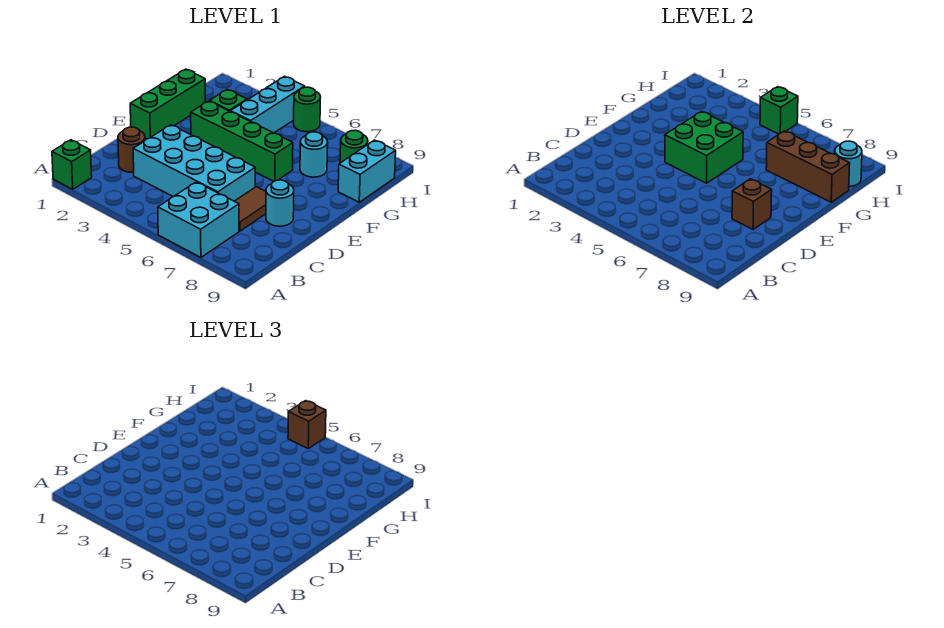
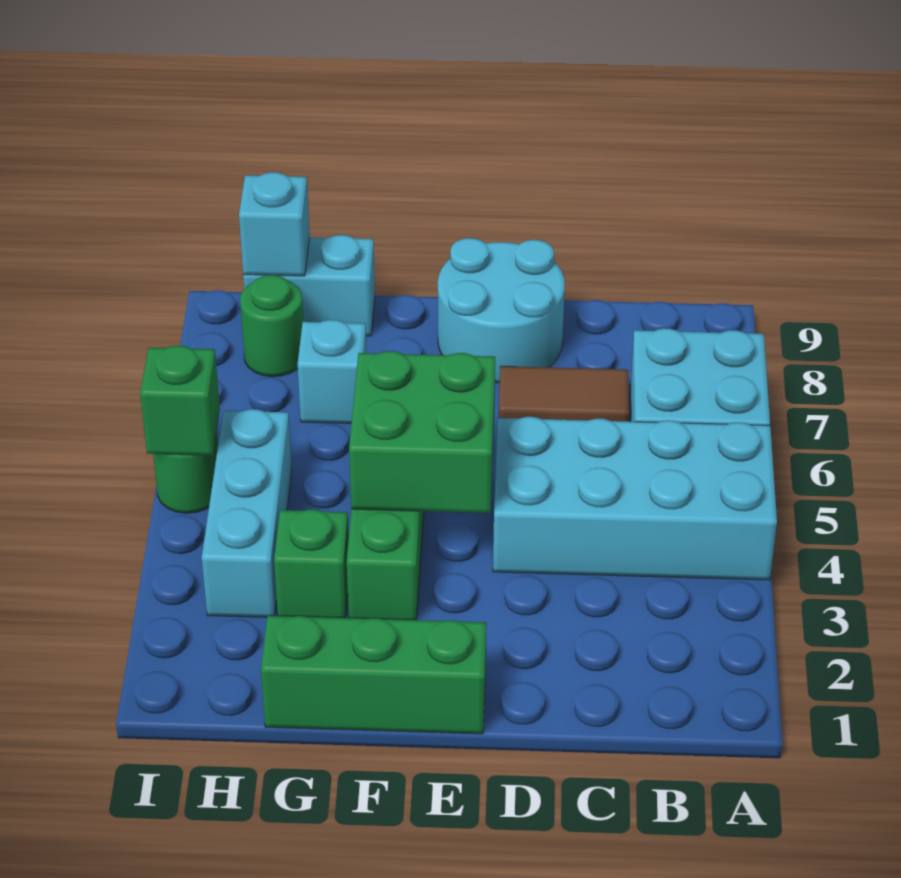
green 1x1 brick [52,140,92,189] -> none
brown 1x1 round brick [118,127,145,172] -> none
cyan 2x4 brick [133,125,255,201] -> cyan 2x4 brick turned to [493,417,777,580]
cyan 1x1 round brick [266,180,294,226] -> cyan 2x2 round brick [438,238,565,383]
brown 1x1 brick [732,179,772,230] -> none
cyan 1x3 brick [230,77,305,133] -> cyan 1x3 brick turned to [202,409,292,617]
cyan 1x1 round brick [300,132,328,177] -> cyan 1x1 brick [298,320,366,423]
brown 1x3 brick [766,131,850,202] -> none
cyan 1x1 round brick [835,141,862,187] -> cyan 1x1 brick [239,172,310,276]
brown 1x1 brick [288,401,326,449] -> none

